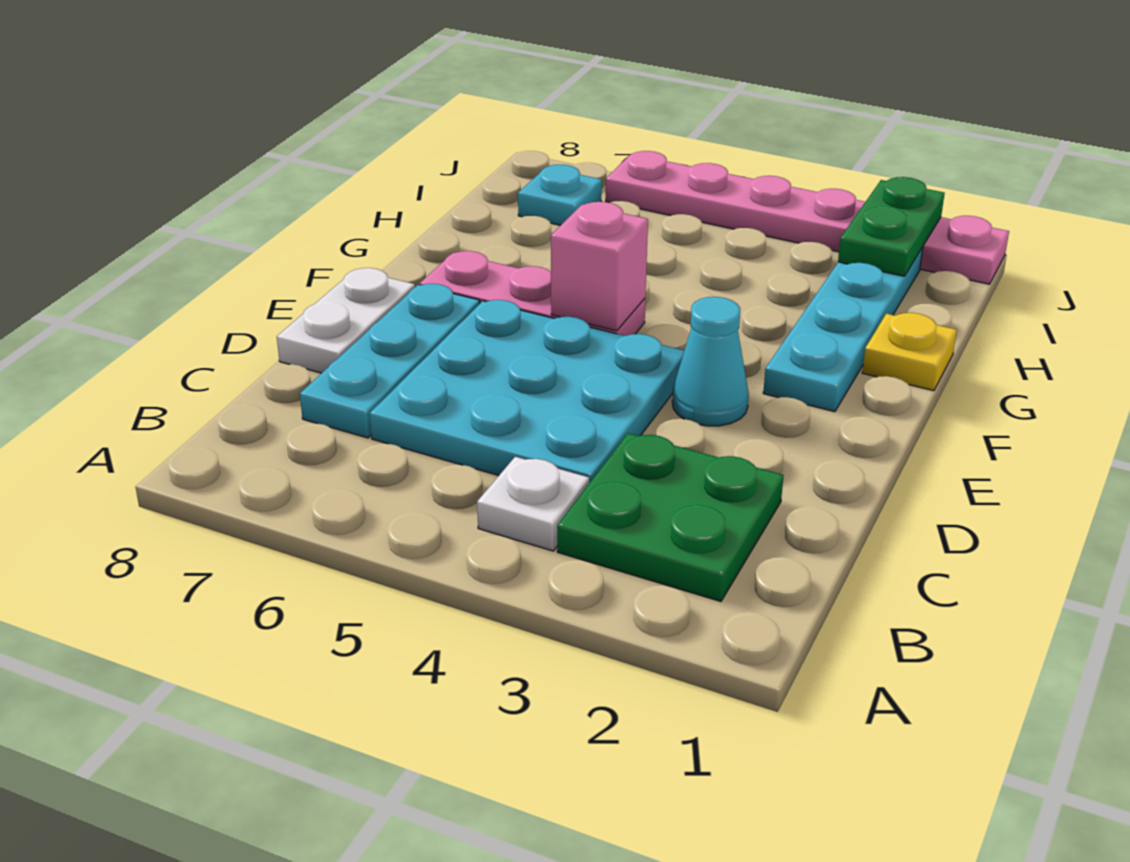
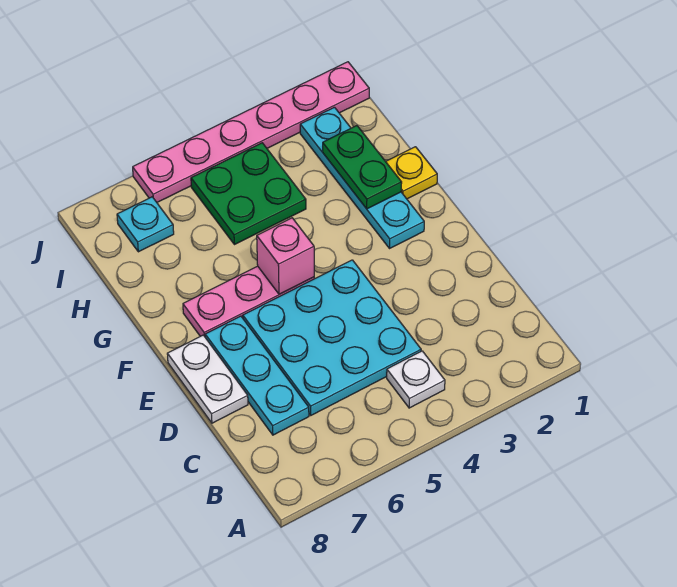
green 2x2 plate [557,433,784,601] -> green 2x2 plate moved to [191,143,306,245]
cyan 1x1 cone [672,297,749,426] -> none
green 1x2 plate [838,177,945,276] -> green 1x2 plate moved to [323,126,402,209]

